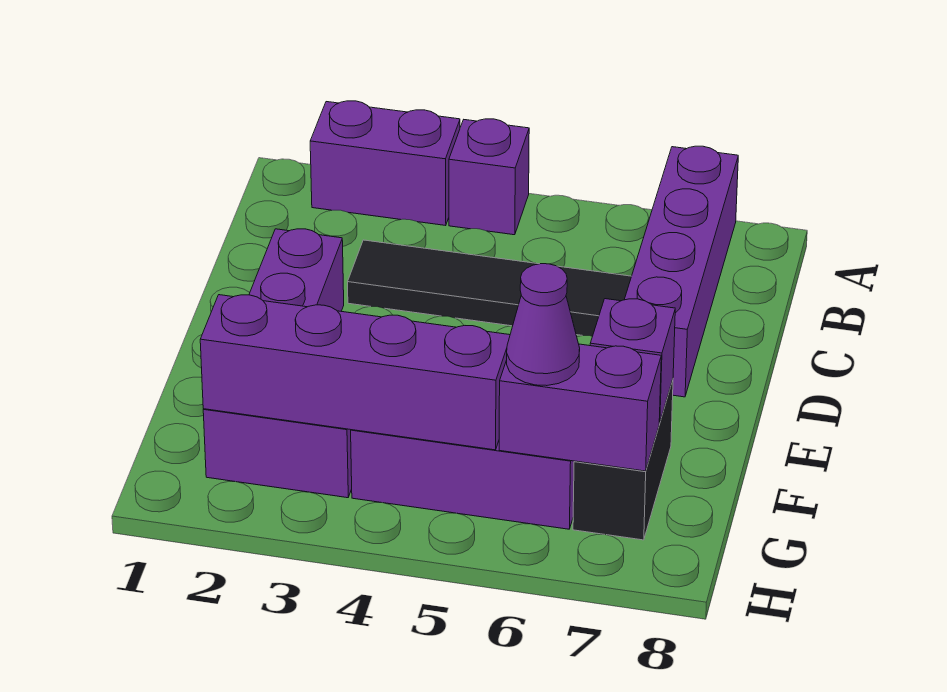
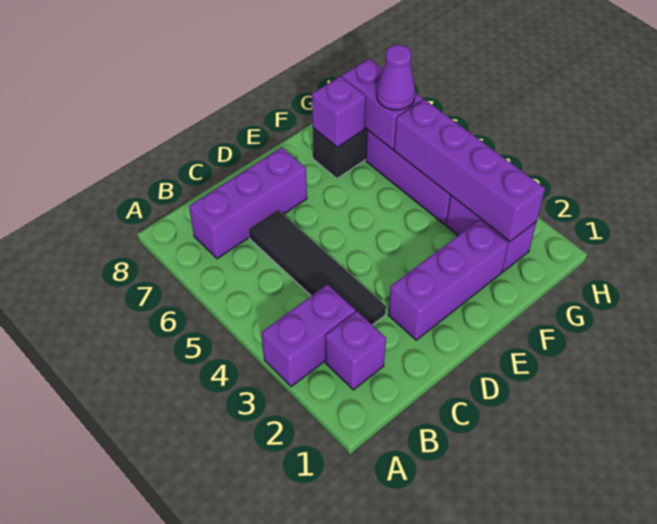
purple 1x2 brick [310,101,460,226] -> purple 1x2 brick turned to [262,285,356,387]
purple 1x1 brick [449,119,529,235] -> purple 1x1 brick moved to [325,312,386,390]
purple 1x4 brick [624,146,738,397] -> purple 1x3 brick [189,147,307,259]

